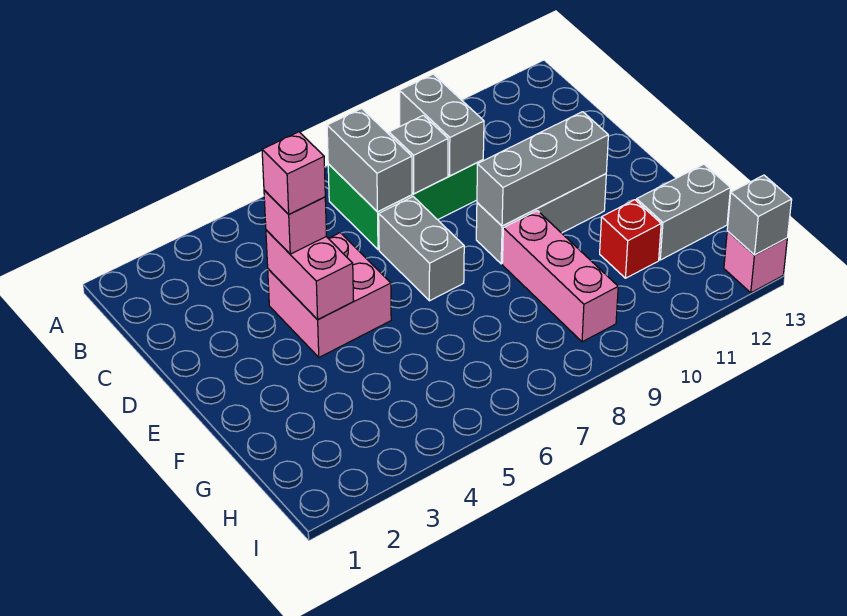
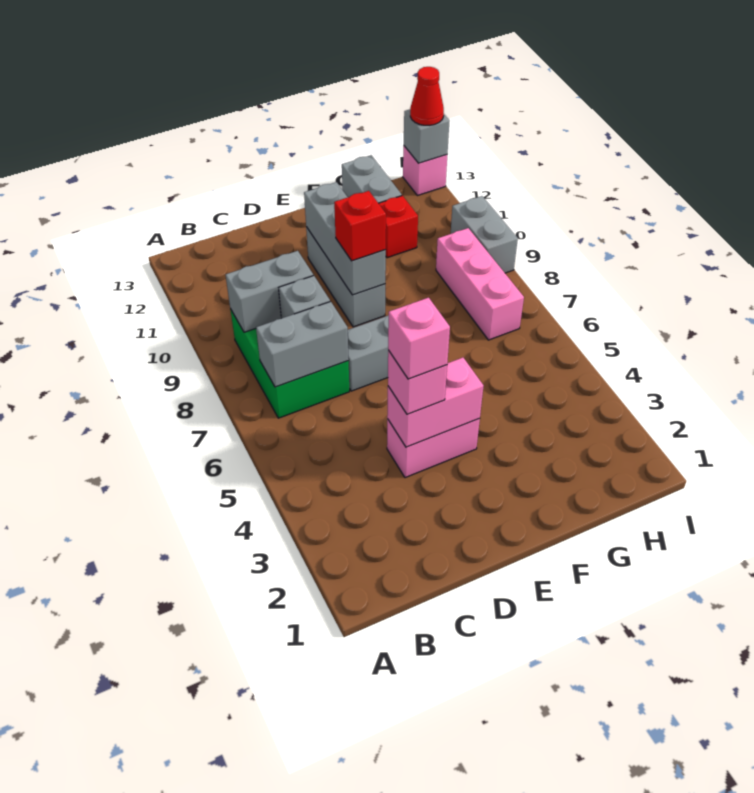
pink 2x2 brick [268,233,391,357] -> pink 1x2 brick [387,418,480,478]
none -> red 1x1 brick [334,191,386,261]
pink 1x3 brick [503,211,618,342] -> pink 1x3 brick turned to [436,228,524,340]
none -> grey 1x2 brick [451,196,518,273]
none -> red 1x1 cone [410,67,444,125]

